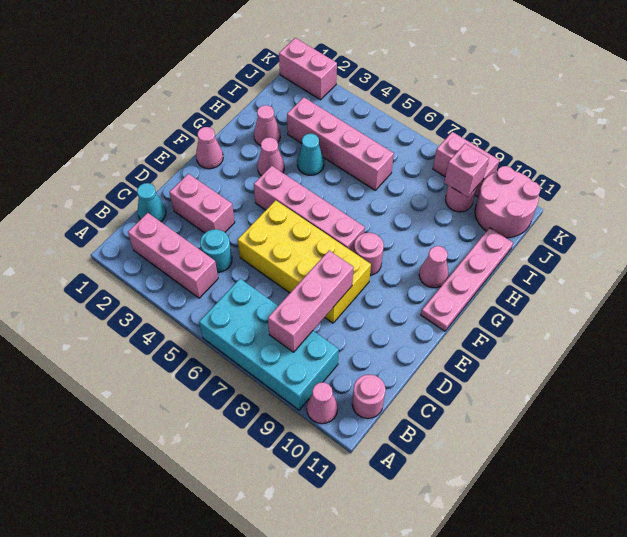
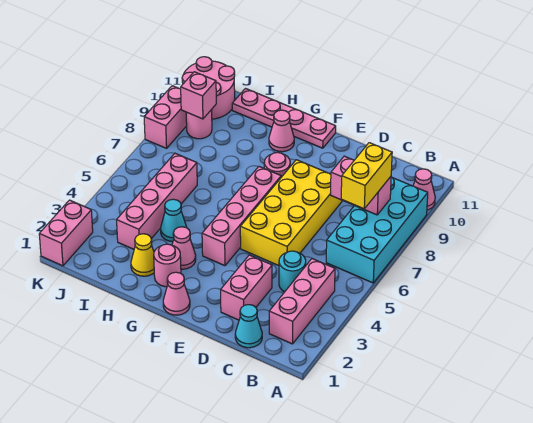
none -> yellow 1x2 brick [341,143,392,209]
pink 1x3 brick [268,251,354,352] -> pink 1x2 brick [330,156,391,215]
pink 1x1 round brick [352,375,386,418] -> pink 1x1 round brick moved to [154,244,181,287]
pink 1x1 cone [254,105,280,146] -> yellow 1x1 cone [131,234,154,276]

